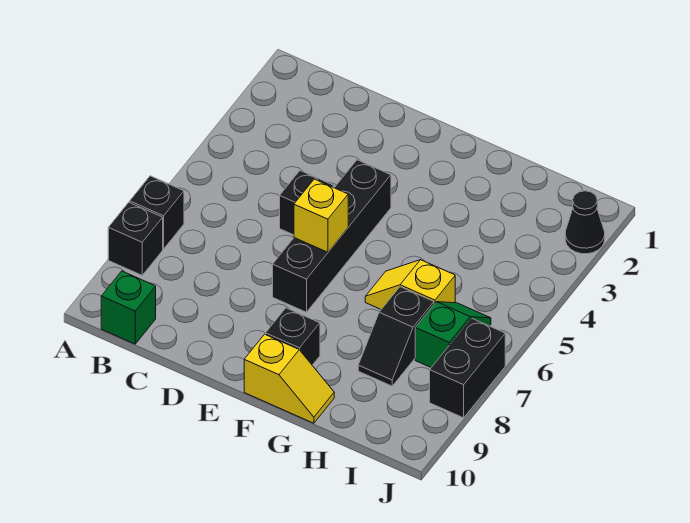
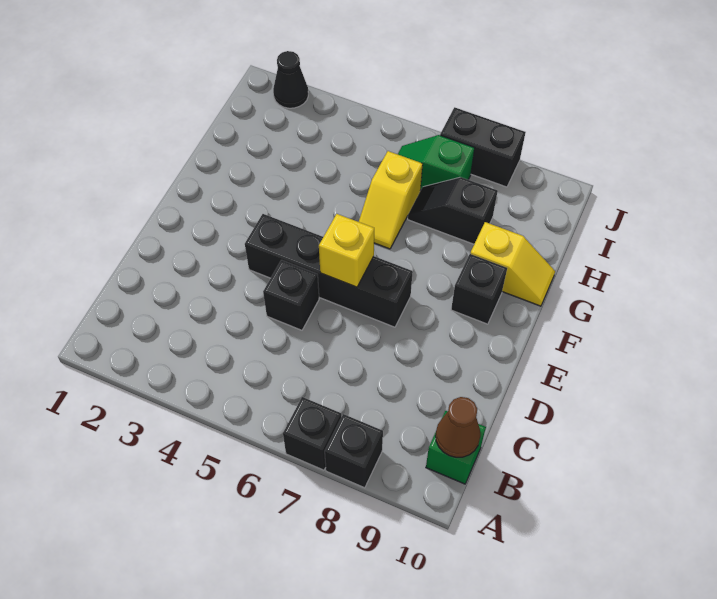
none -> brown 1x1 cone [436,397,480,457]
yellow 1x2 slope [244,334,334,423] -> yellow 1x2 slope turned to [470,222,555,306]
black 1x2 slope [358,287,434,386] -> black 1x2 slope turned to [408,177,498,244]

